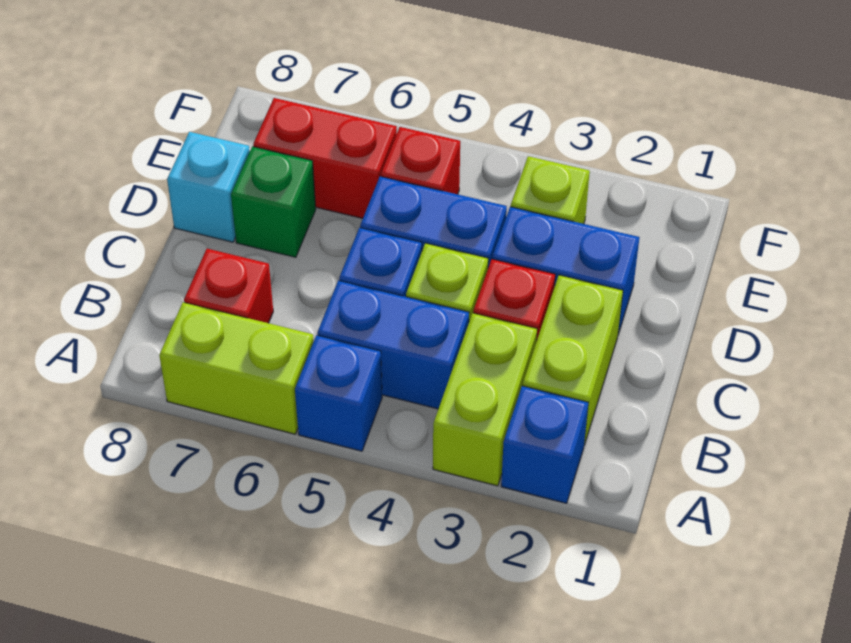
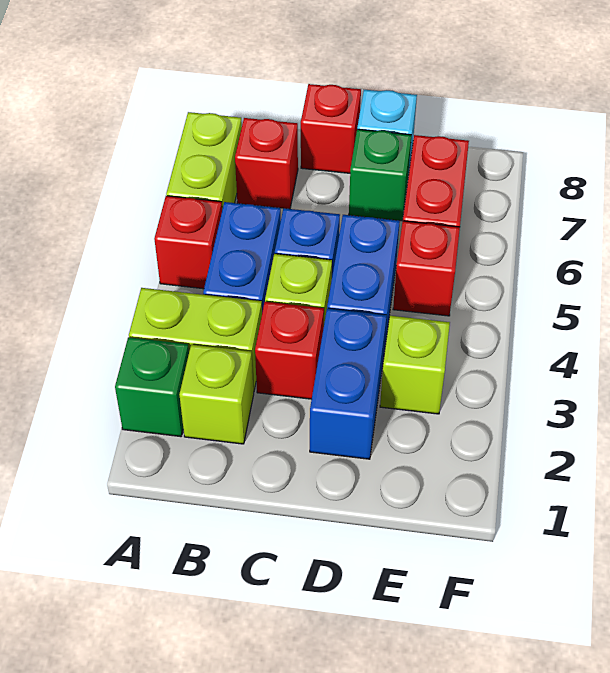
blue 1x1 brick [501,386,588,503] -> green 1x1 brick [115,337,189,437]
blue 1x1 brick [295,335,382,451] -> red 1x1 brick [154,196,222,289]
lime 1x2 brick [523,275,623,445] -> lime 1x1 brick [179,345,254,444]
none -> red 1x1 brick [301,84,361,173]

